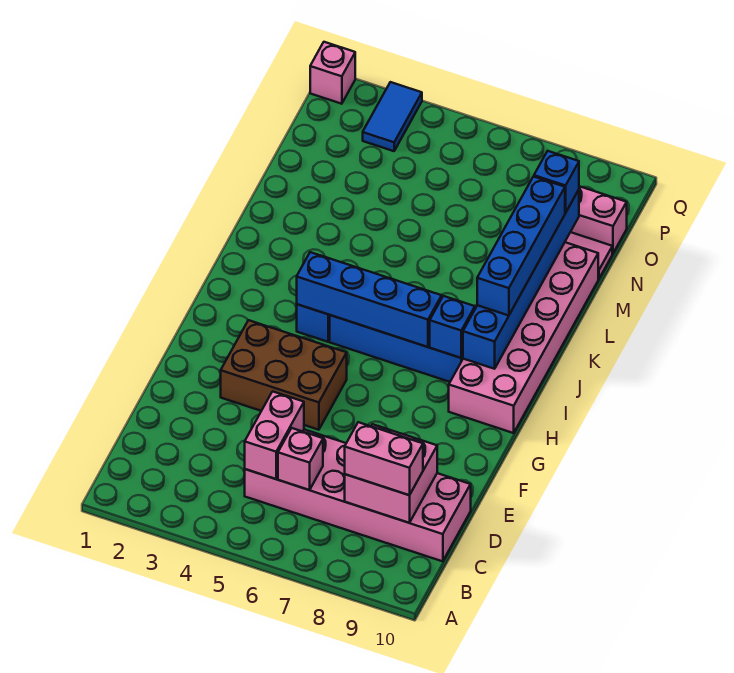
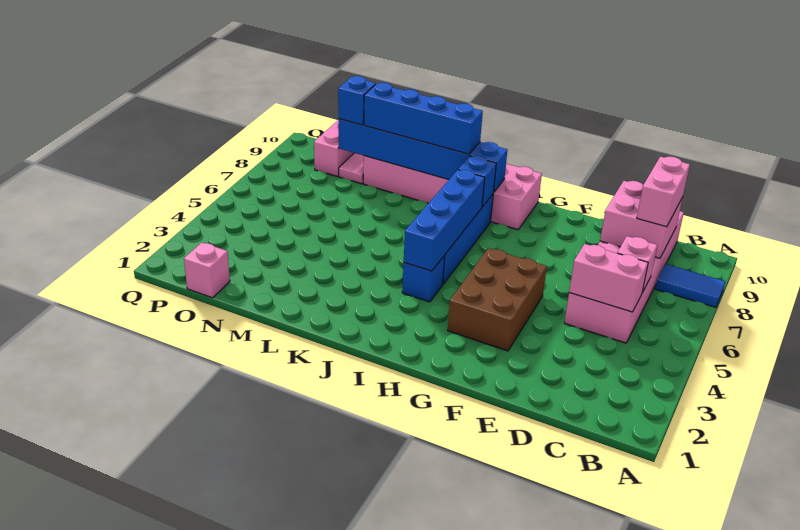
blue 1x2 tile [363,82,422,151] -> blue 1x2 tile moved to [655,264,725,307]
pink 1x1 brick [310,42,355,104] -> pink 1x1 brick moved to [184,243,230,298]

